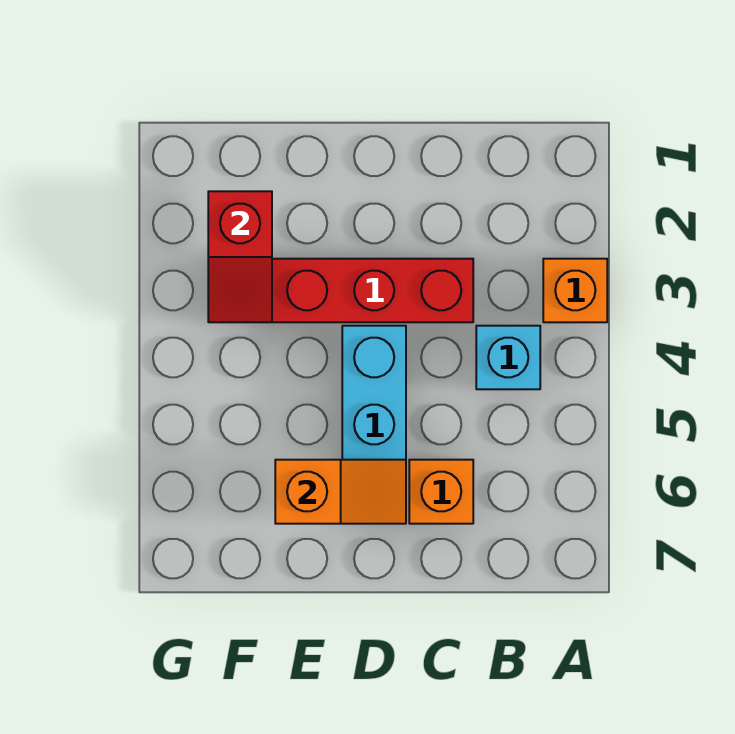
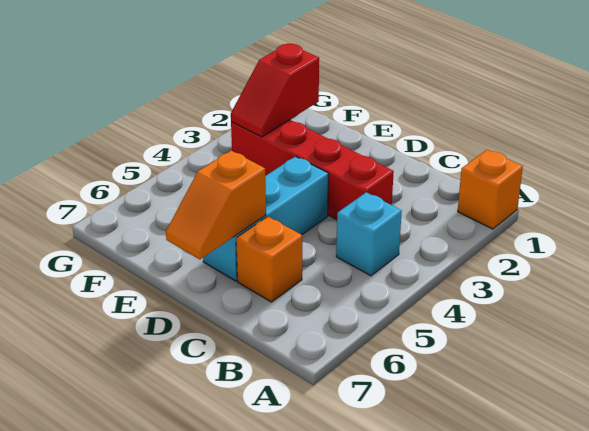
orange 1x1 brick [543,259,607,322] -> orange 1x1 brick moved to [458,150,523,229]
orange 1x2 slope [275,460,406,524] -> orange 1x2 slope turned to [166,151,266,259]

